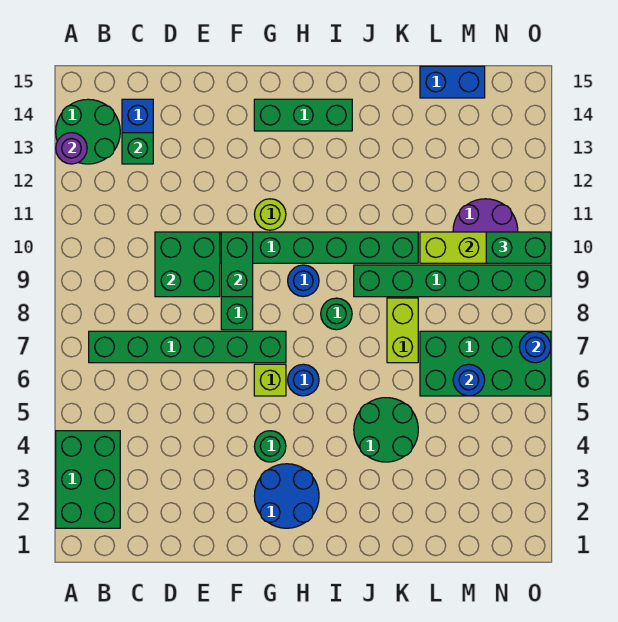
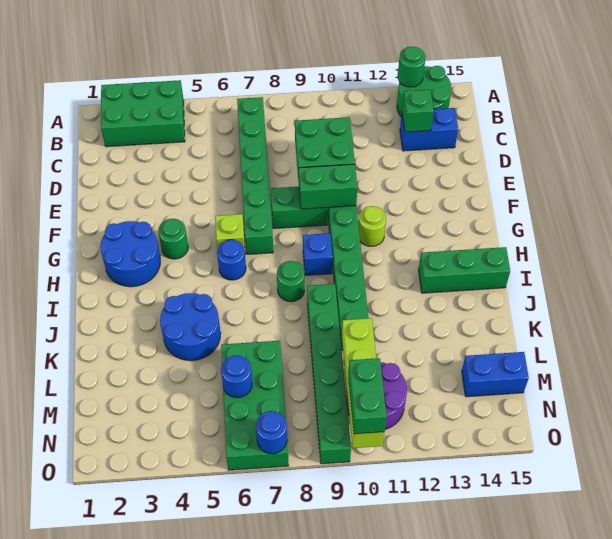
purple 1x1 round brick [56,133,87,164] -> green 1x1 round brick [398,47,426,87]
green 1x3 brick [254,99,352,131] -> green 1x3 brick turned to [419,247,510,293]
blue 1x1 round brick [288,265,319,297] -> blue 1x1 brick [303,233,333,276]
green 2x2 round brick [354,398,418,462] -> blue 2x2 round brick [160,293,221,361]
lime 1x2 brick [387,298,418,363] -> none
blue 1x2 brick [420,66,485,98] -> blue 1x2 brick turned to [462,352,529,397]

